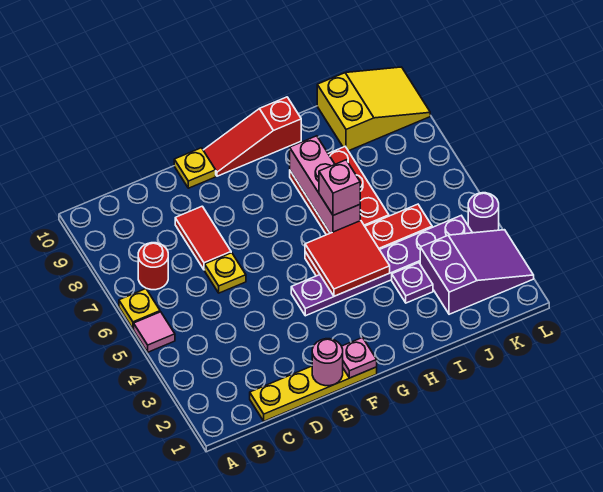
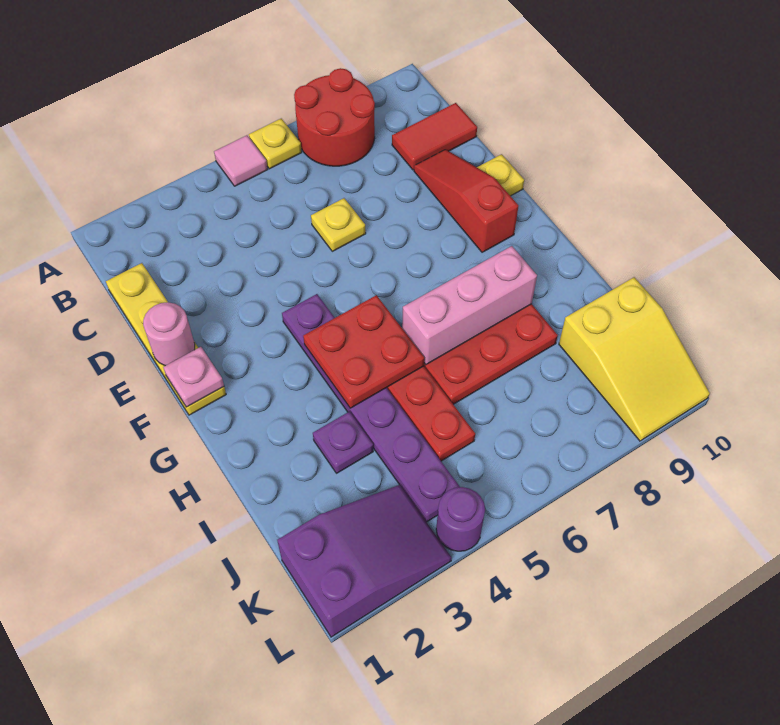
red 1x1 round brick [138,243,168,290] -> red 2x2 round brick [294,68,375,166]
red 1x2 tile [175,206,231,270] -> red 1x2 tile moved to [392,103,477,170]
red 1x3 slope [203,97,301,176] -> red 1x3 slope moved to [414,150,518,252]
red 2x2 tile [305,221,390,296] -> red 2x2 plate [303,295,424,408]
pink 1x1 brick [319,160,360,215] -> none
purple 2x3 slope [420,230,534,314] -> purple 2x3 slope turned to [277,485,452,637]

